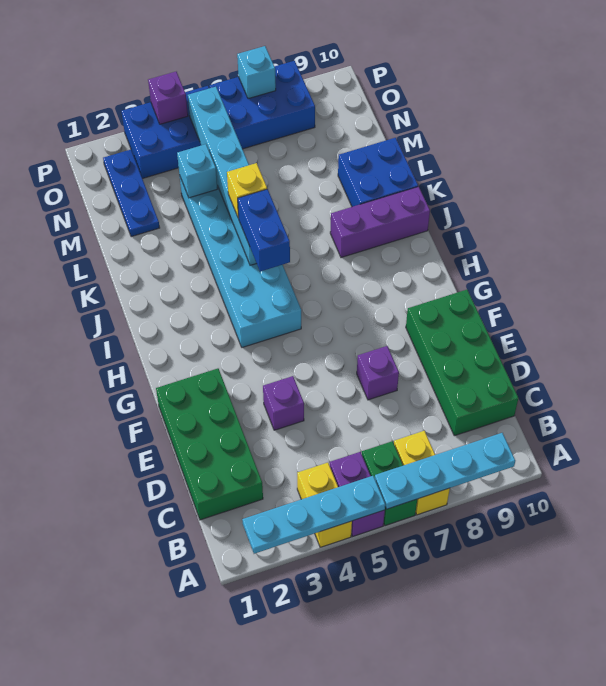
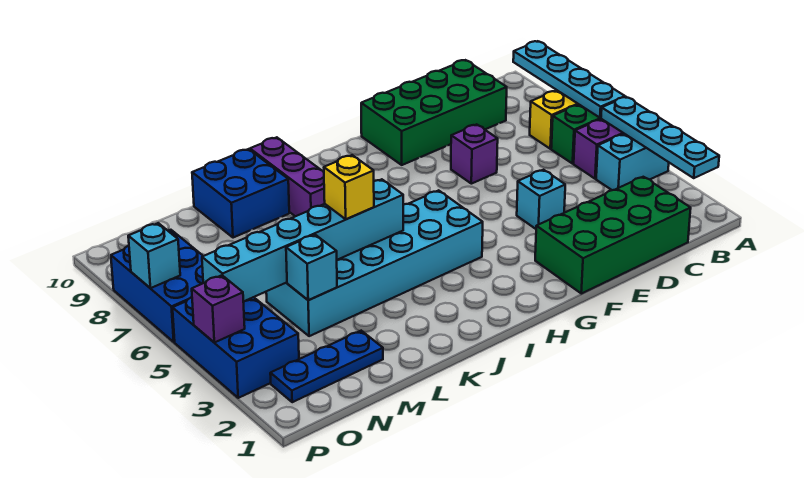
yellow 1x2 brick [297,463,352,547] -> cyan 1x2 brick [596,134,669,190]
purple 1x1 brick [263,376,304,430] -> cyan 1x1 brick [517,170,565,229]
blue 1x2 brick [238,189,290,272] -> none

